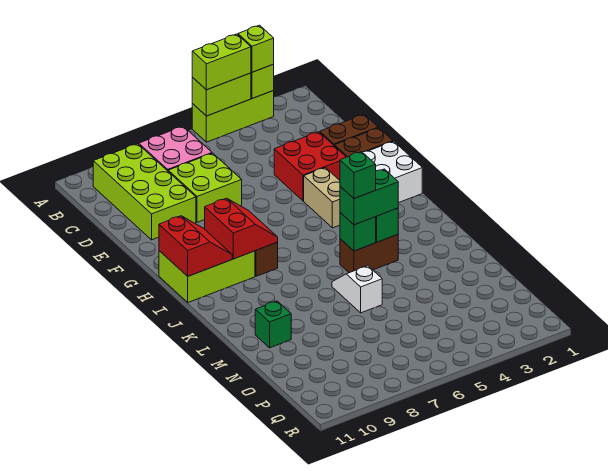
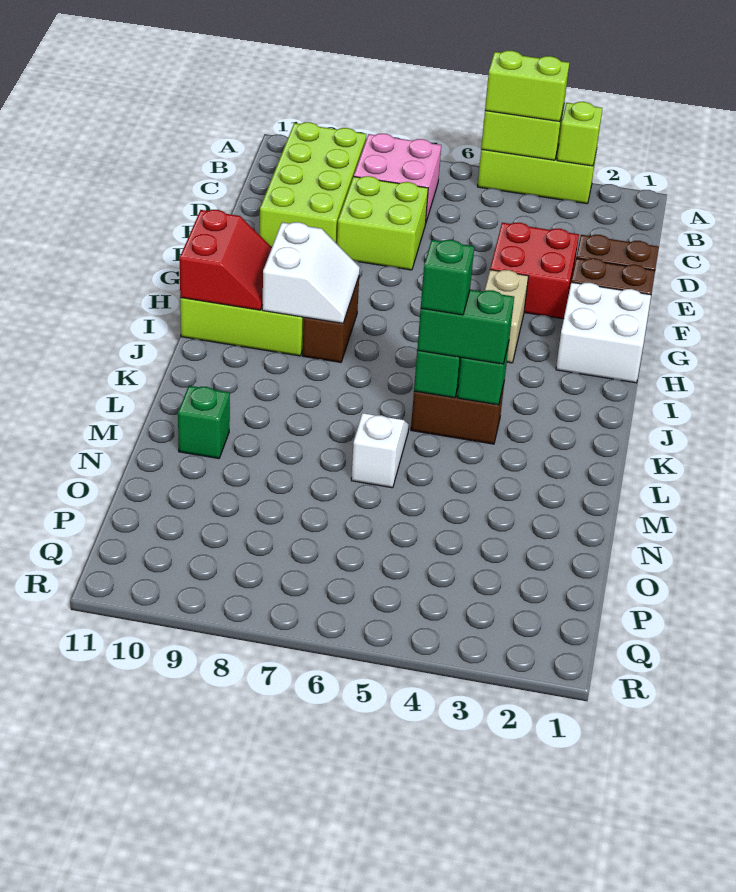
lime 1x1 brick [238,25,274,72] -> none
red 2x2 slope [205,198,278,259] -> white 2x2 slope [262,222,360,323]

